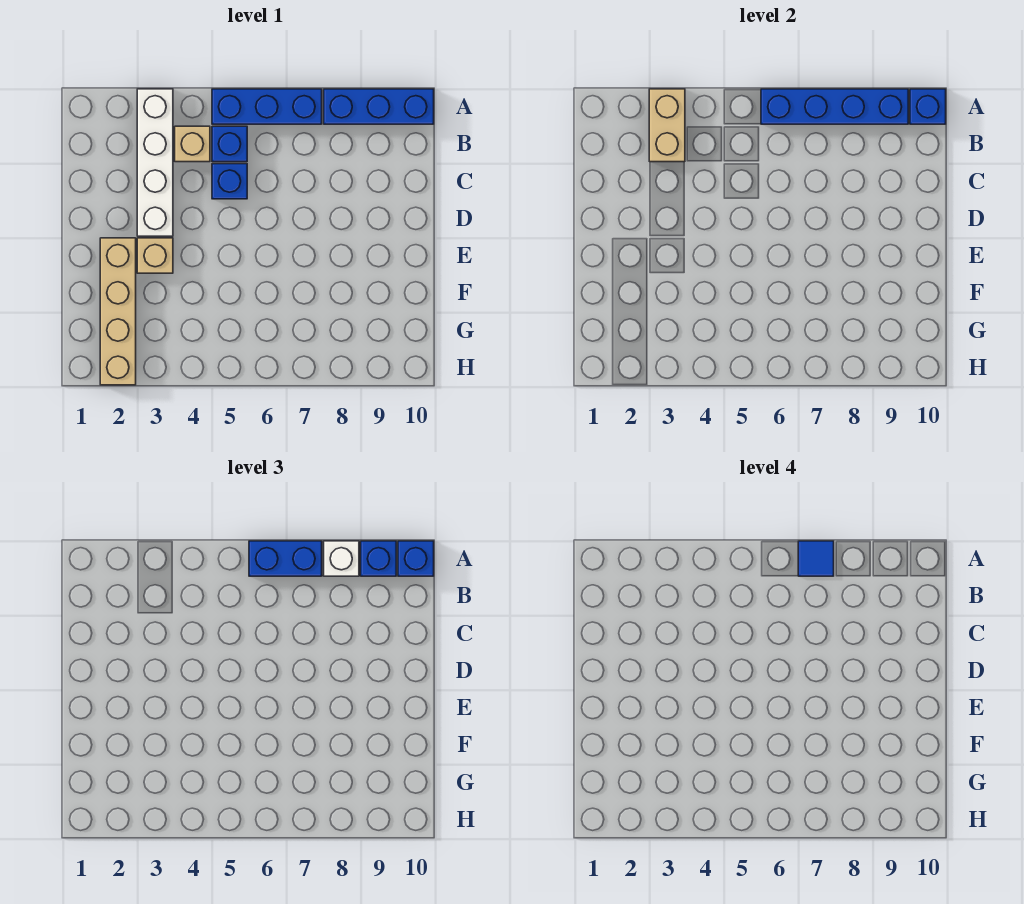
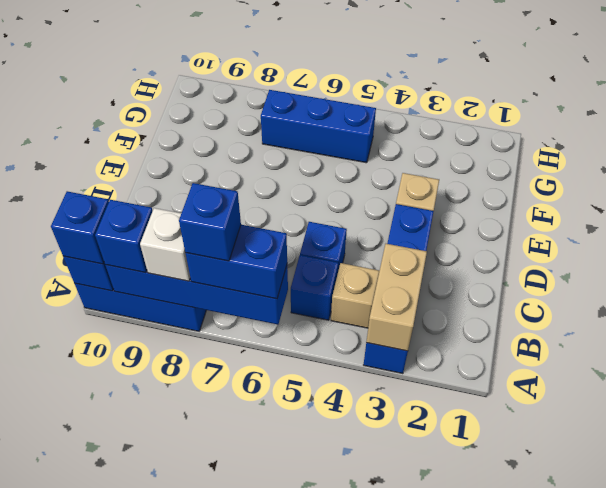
white 1x4 brick [137,89,173,236] -> blue 1x4 brick [364,204,434,374]
blue 1x3 brick [212,89,322,124] -> blue 1x3 brick moved to [261,90,376,163]
blue 1x1 tile [798,541,834,576] -> blue 1x1 brick [179,183,241,261]
tan 1x4 brick [100,238,136,385] -> none

